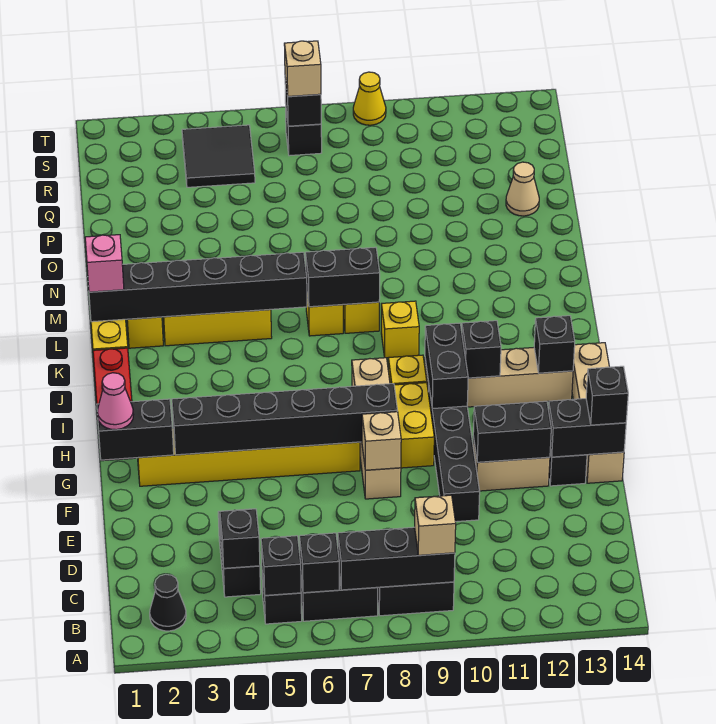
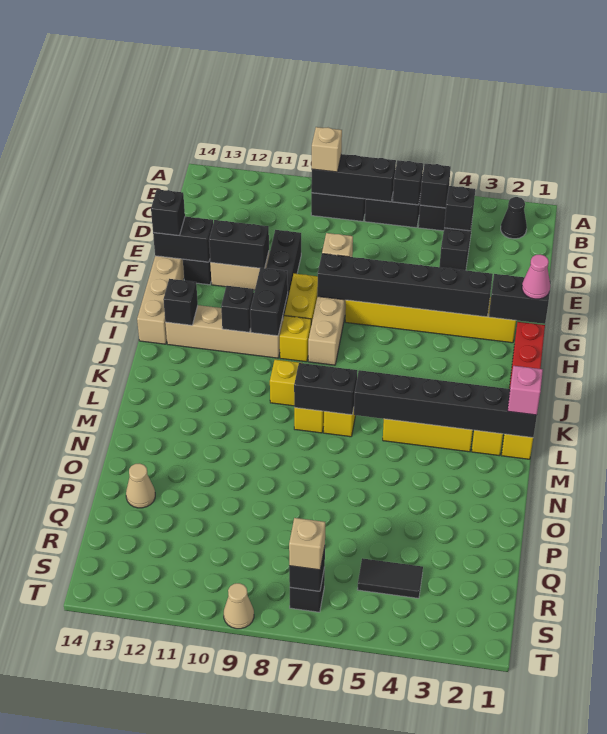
black 2x2 tile [182,125,255,187] -> black 1x2 tile [357,558,423,598]
yellow 1x1 cone [353,72,386,125] -> tan 1x1 cone [224,583,254,629]

